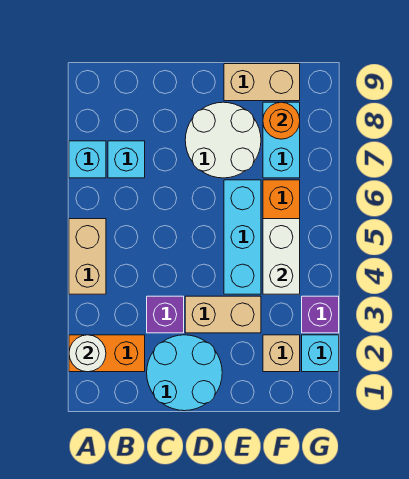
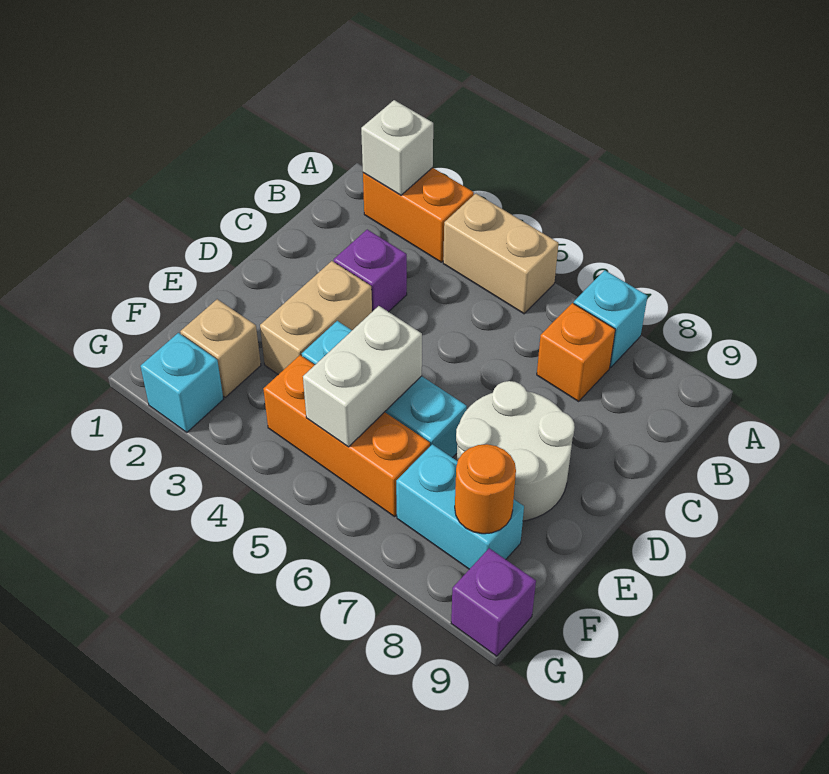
orange 1x2 brick [69,335,145,372] -> orange 1x2 brick turned to [363,168,474,262]
white 1x1 round brick [69,335,106,372] -> white 1x1 brick [361,100,433,195]
cyan 1x1 brick [108,141,145,178] -> orange 1x1 brick [537,303,615,401]
cyan 2x2 round brick [147,335,222,411] -> none
tan 1x2 brick [224,64,300,101] -> none
white 1x2 brick [263,219,300,294] -> white 1x2 brick turned to [303,306,422,447]
purple 1x1 brick [302,296,339,333] -> purple 1x1 brick moved to [451,548,536,656]

